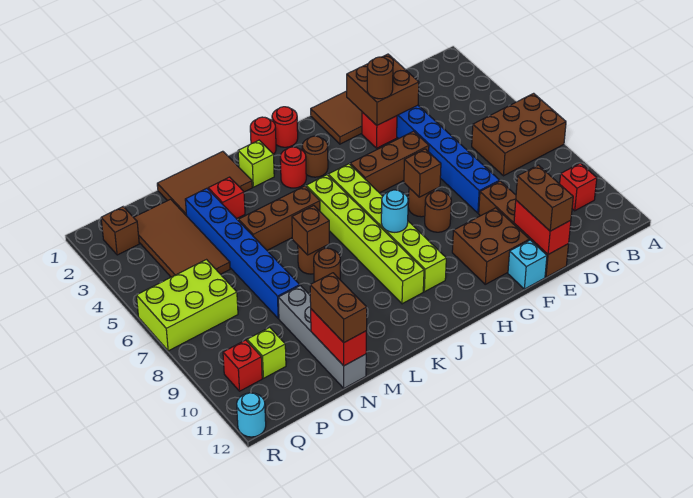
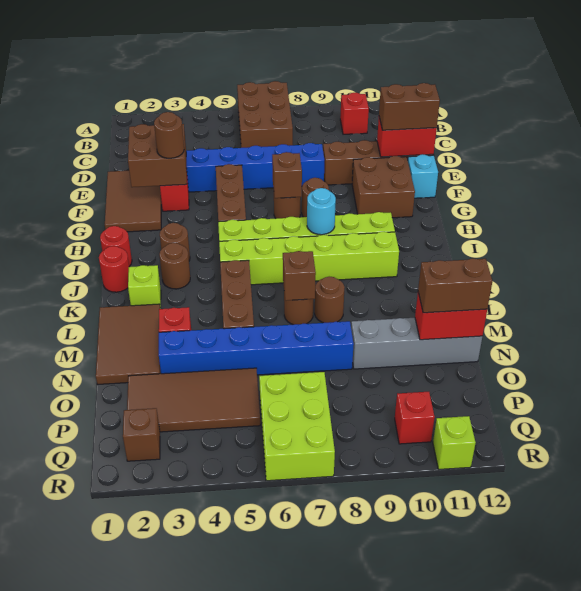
red 1x1 round brick [280,147,306,188] -> brown 1x1 round brick [159,243,190,289]
lime 1x1 brick [247,327,286,378] -> lime 1x1 brick moved to [433,416,476,469]
cyan 1x1 round brick [237,393,266,437] -> none

